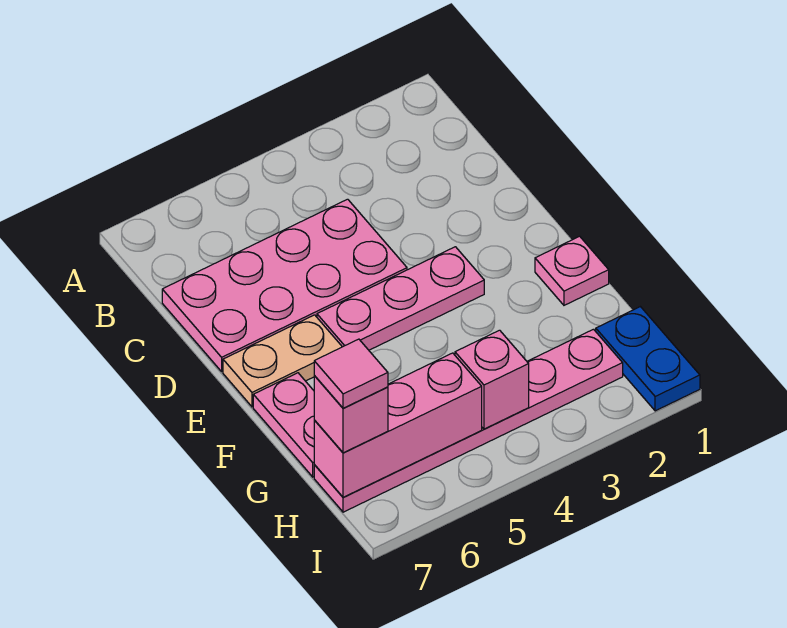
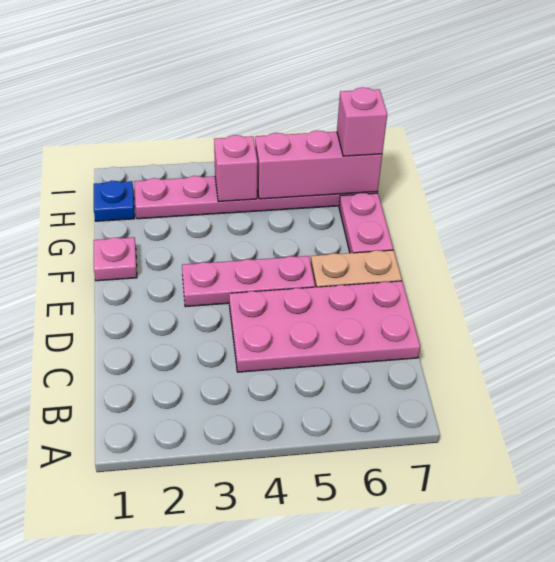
blue 1x2 plate [596,307,700,411] -> blue 1x1 plate [94,181,135,221]
pink 1x1 tile [314,339,388,408] -> none

